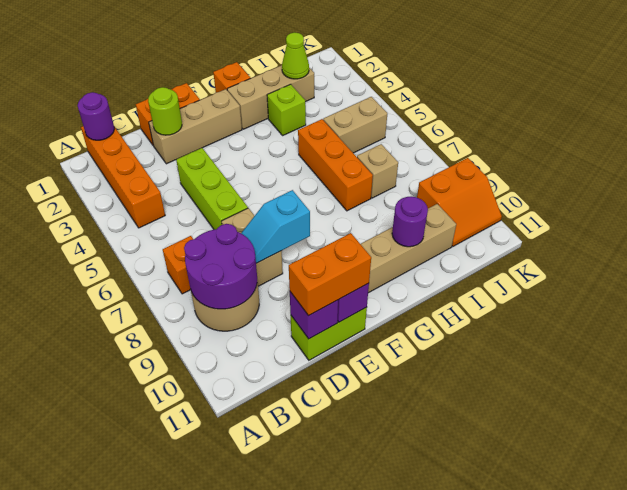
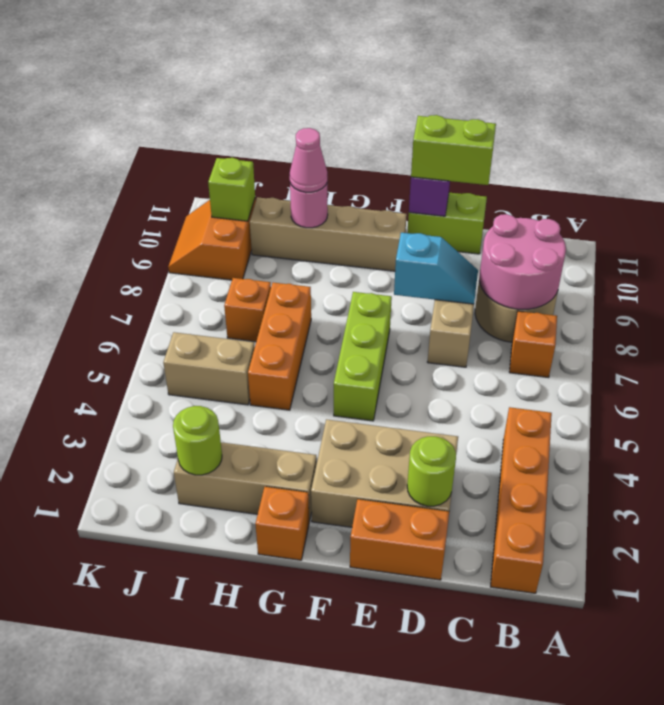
purple 1x1 round brick [78,92,114,140] -> none
purple 2x2 round brick [184,224,257,309] -> pink 2x2 round brick [479,214,566,309]
tan 1x3 brick [149,89,242,164] -> tan 2x3 brick [311,419,458,527]
lime 1x3 brick [176,148,248,230] -> lime 1x3 brick moved to [334,292,392,421]
purple 1x1 brick [290,292,338,339] -> none
orange 1x2 brick [289,233,371,316] -> lime 1x2 brick [411,115,496,185]
lime 1x1 brick [267,84,306,135] -> lime 1x1 brick moved to [208,158,255,221]
purple 1x1 round brick [392,197,428,247] -> pink 1x1 round brick [290,183,328,228]
none -> pink 1x1 cone [290,128,327,192]
lime 1x1 cone [282,32,309,79] -> lime 1x1 round brick [173,406,222,475]
tan 1x1 brick [357,144,398,198] -> orange 1x1 brick [224,278,271,342]
orange 2x2 slope [417,158,502,246] -> orange 2x2 slope turned to [168,199,256,280]

